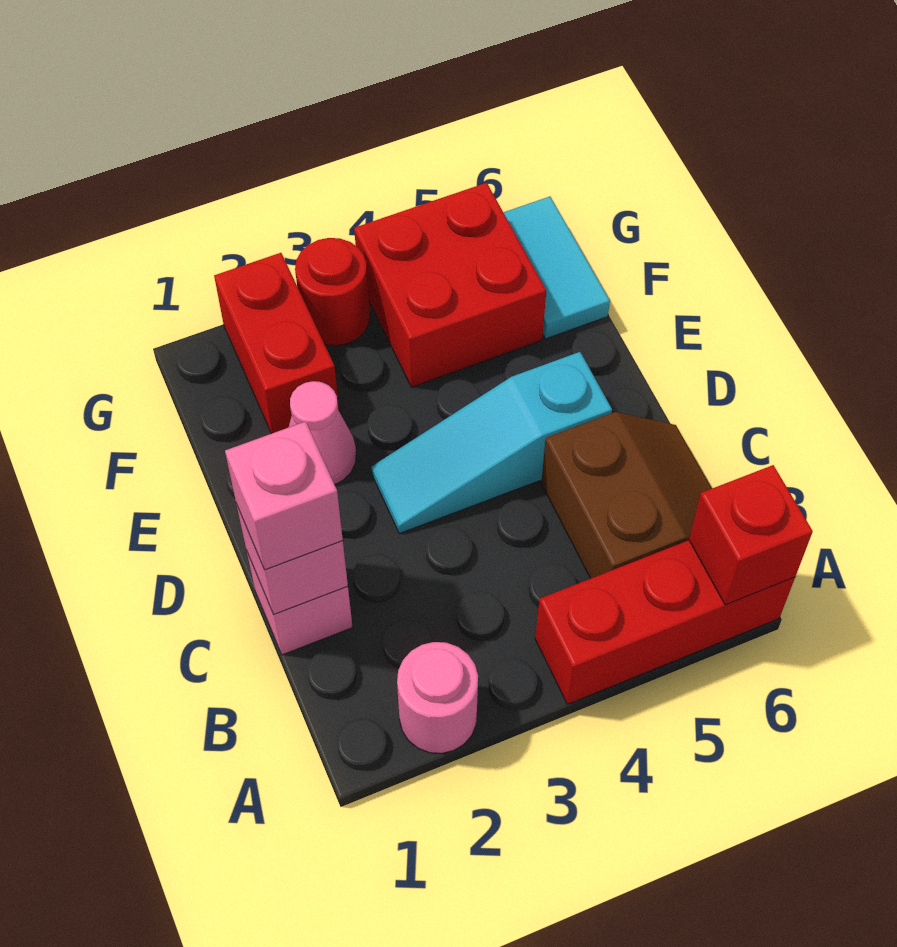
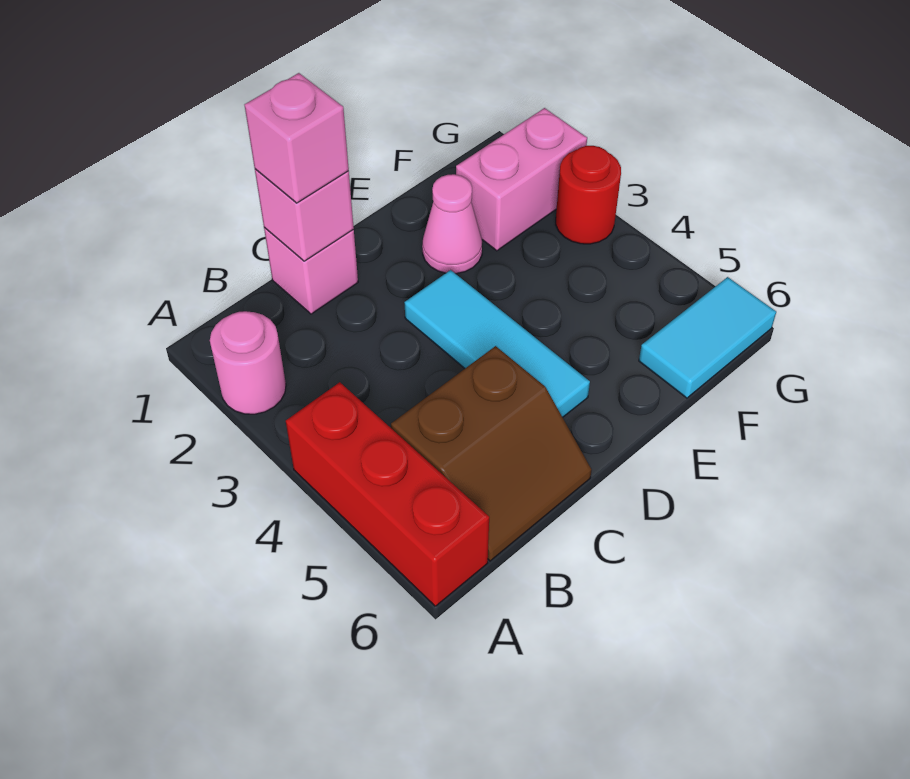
red 1x1 brick [689,465,813,605] -> none
cyan 1x3 slope [371,352,612,534] -> cyan 1x3 tile [404,270,590,417]
red 1x2 brick [214,253,339,434] -> pink 1x2 brick [456,108,587,251]
red 2x2 brick [354,183,546,387] -> none

